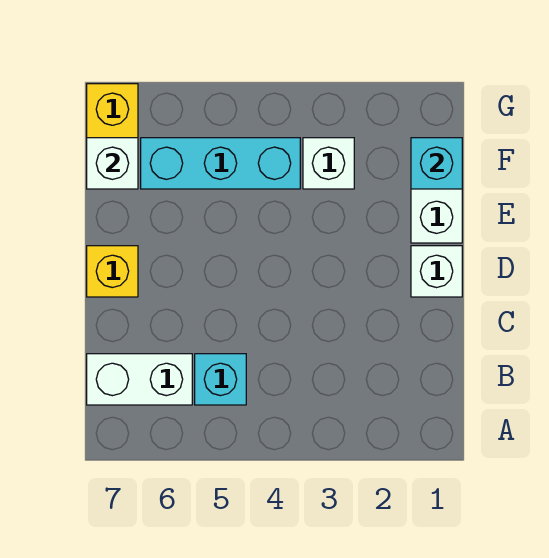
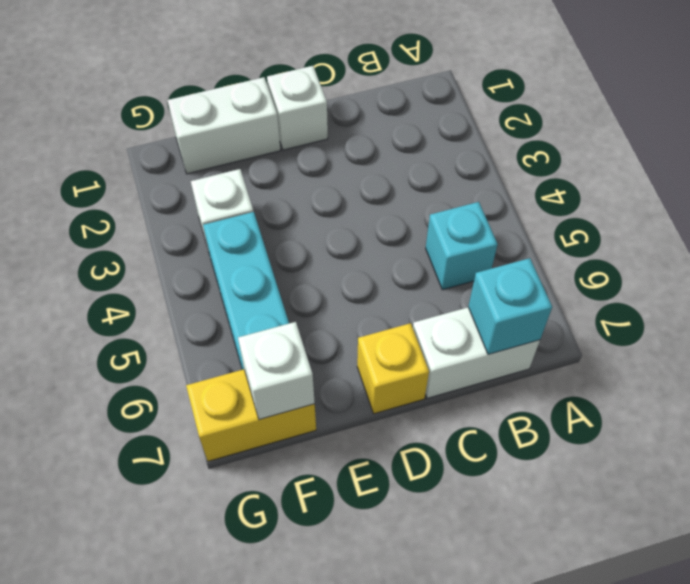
white 1x2 brick [87,354,192,405] -> white 1x2 brick turned to [413,307,540,398]
cyan 1x1 brick [411,138,462,189] -> cyan 1x1 brick moved to [468,258,552,354]

